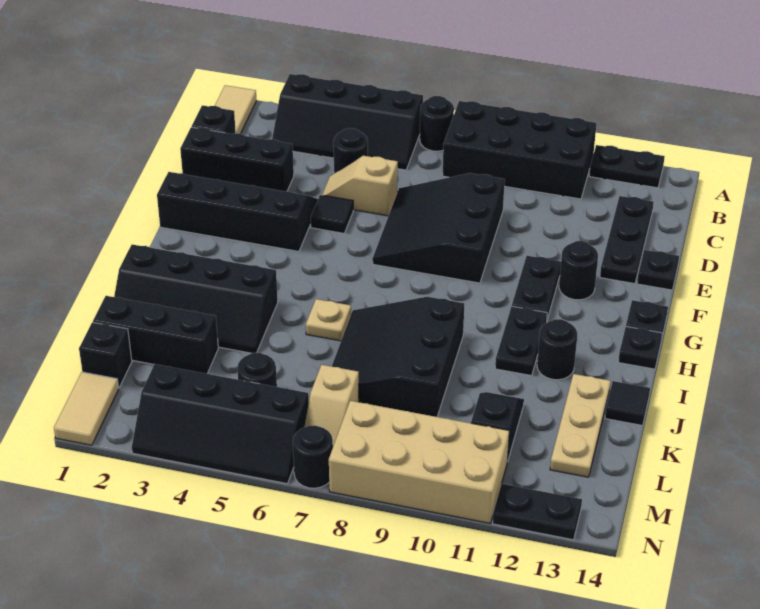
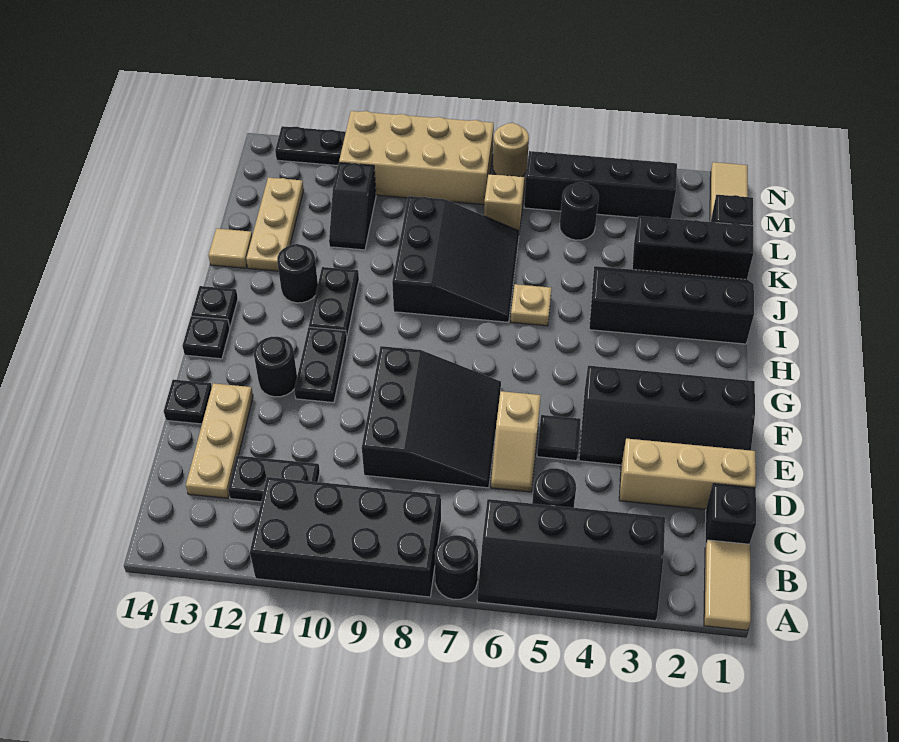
black 2x4 slope [272,74,423,170] -> black 2x4 slope turned to [477,499,665,621]
black 1x2 plate [589,145,665,188] -> black 1x2 plate moved to [228,456,320,502]
black 1x3 plate [600,196,654,284] -> tan 1x3 plate [186,383,253,498]
black 1x3 brick [180,127,294,191] -> tan 1x3 brick [619,438,756,509]
tan 1x2 slope [322,156,398,216] -> tan 1x2 slope turned to [491,391,541,492]
black 1x1 tile [605,381,650,426] -> tan 1x1 tile [209,228,252,268]
black 1x1 round brick [293,426,333,488] -> tan 1x1 round brick [493,123,529,177]

